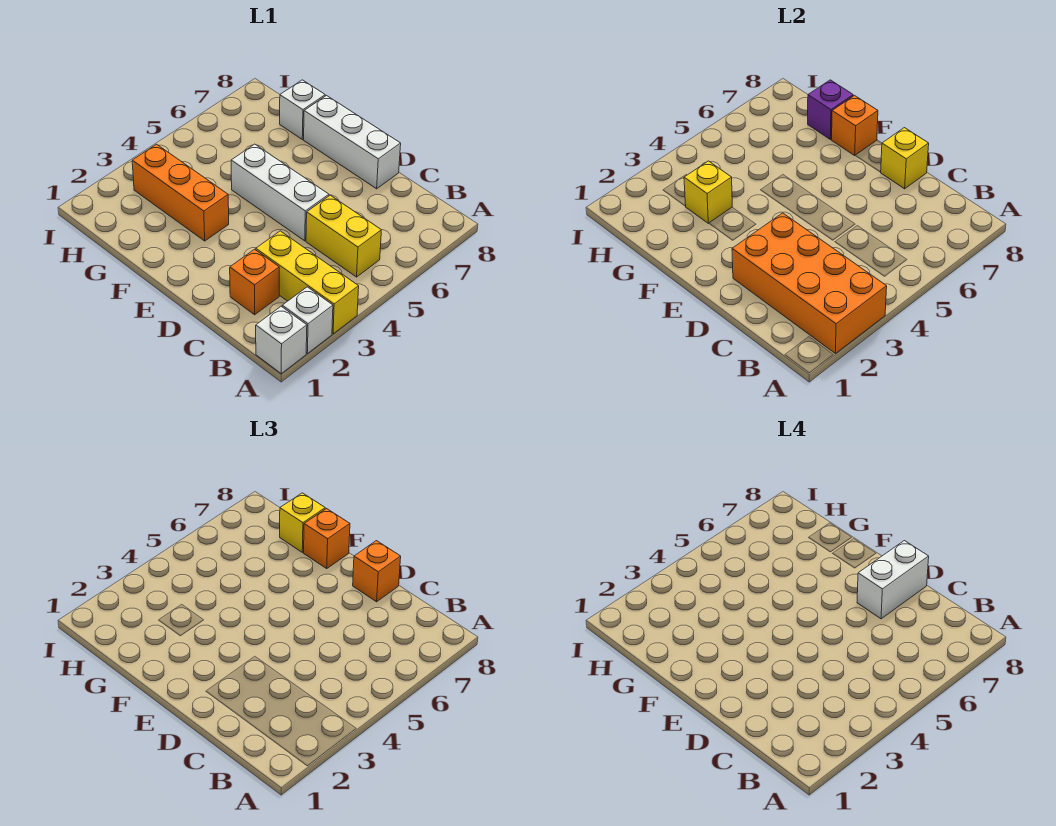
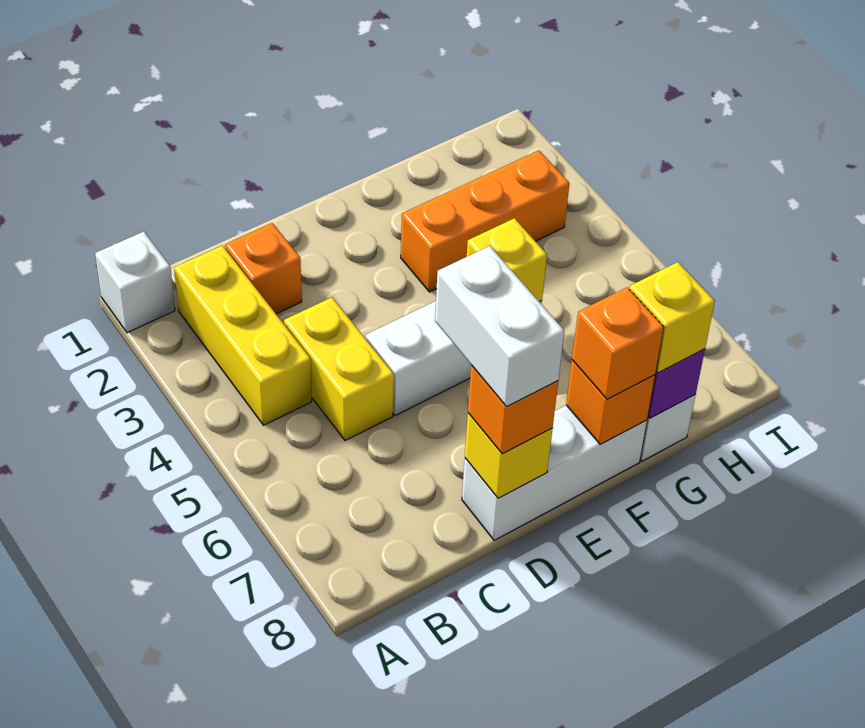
white 1x1 brick [282,287,333,354] -> none
orange 2x4 brick [732,213,887,354] -> none
yellow 1x3 brick [256,231,359,334] -> yellow 1x3 brick turned to [174,245,312,425]
yellow 1x2 brick [306,195,381,277] -> yellow 1x2 brick turned to [284,297,394,441]
yellow 1x1 brick [684,161,732,223] -> yellow 1x1 brick moved to [467,218,547,302]

